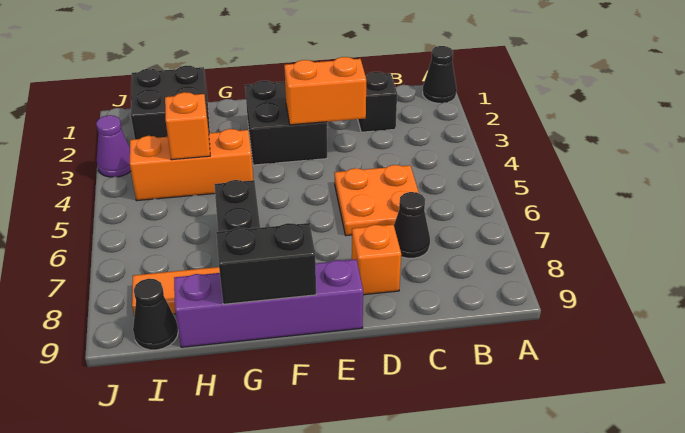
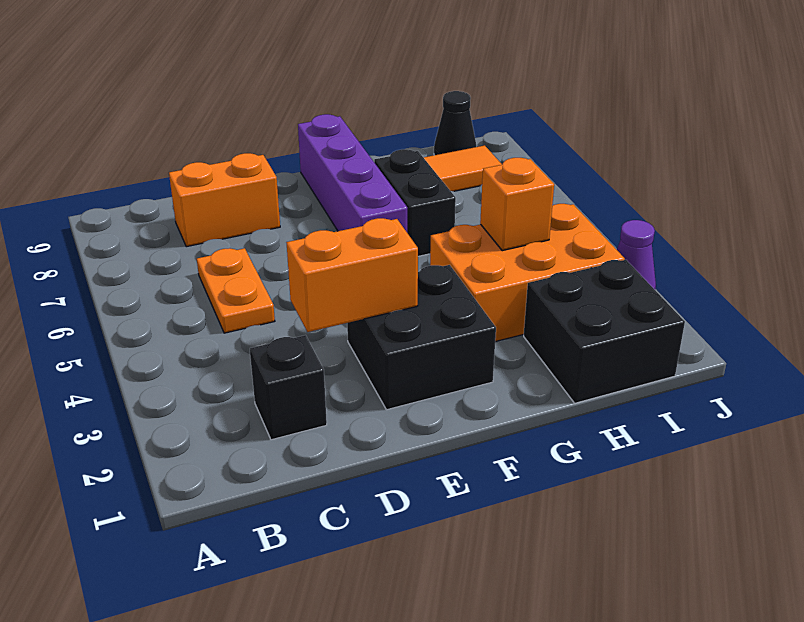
black 1x1 cone [423,46,457,103] -> none
orange 2x2 plate [334,165,419,236] -> orange 1x2 plate [197,248,275,333]
black 1x1 cone [394,192,430,258] -> none
orange 1x1 brick [352,225,401,295] -> orange 1x2 brick [169,153,280,247]
purple 1x4 brick [174,259,363,347] -> purple 1x4 brick turned to [298,114,407,232]
black 1x2 brick [216,223,316,304] -> none
orange 1x3 brick [130,129,253,201] -> orange 2x3 brick [430,204,625,342]

